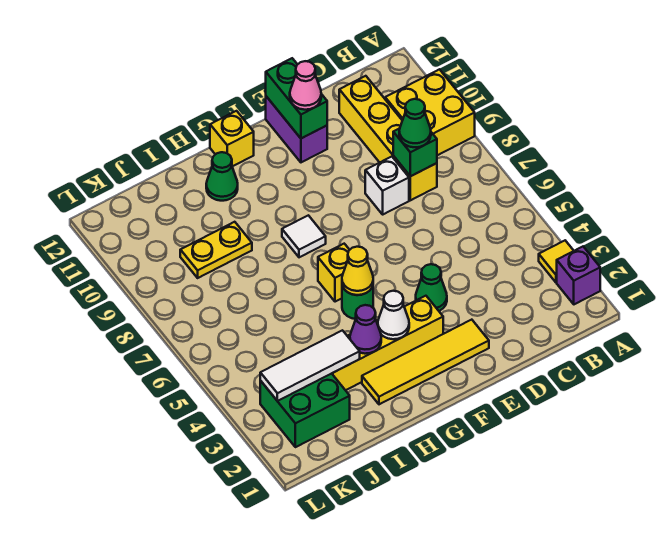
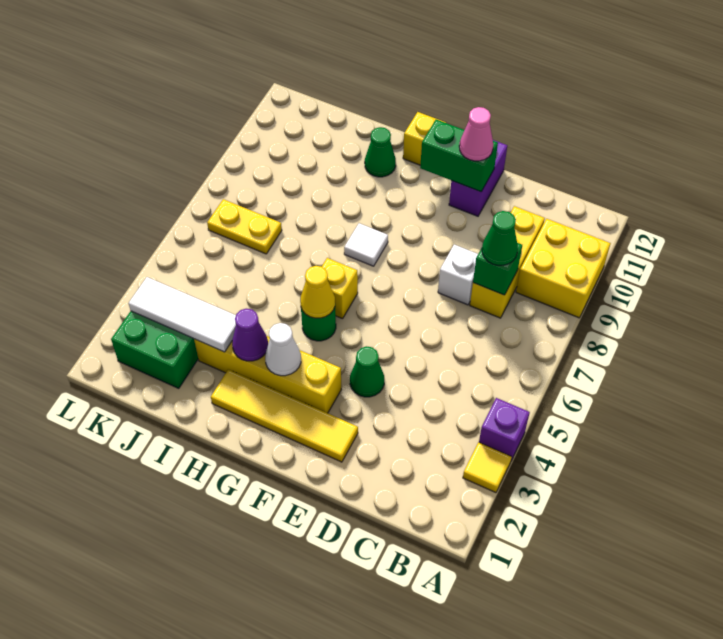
purple 1x1 brick [557,247,600,304] -> purple 1x1 brick moved to [479,398,530,460]
yellow 1x4 brick [339,76,437,200] -> yellow 1x3 brick [470,206,545,318]
green 1x2 brick [266,58,327,138] -> green 1x2 brick turned to [420,120,498,192]
yellow 1x2 plate [180,222,252,278] -> yellow 1x2 plate moved to [207,199,282,254]

